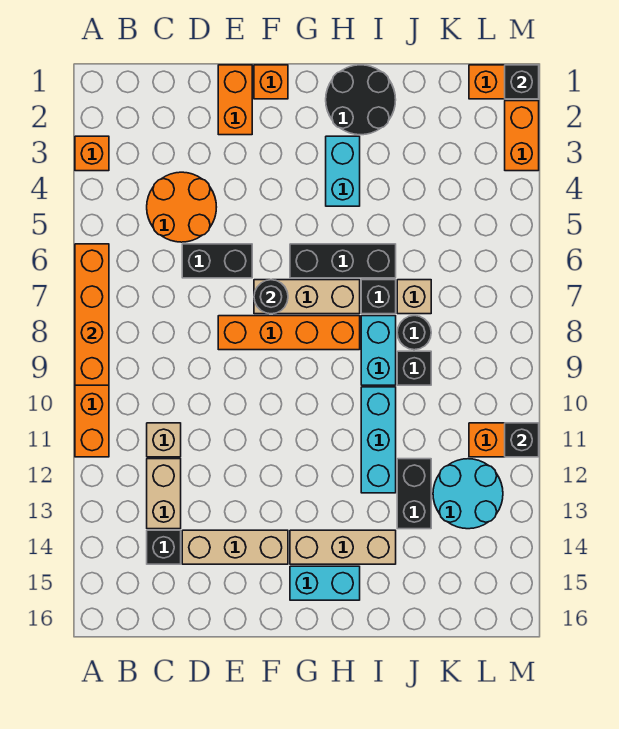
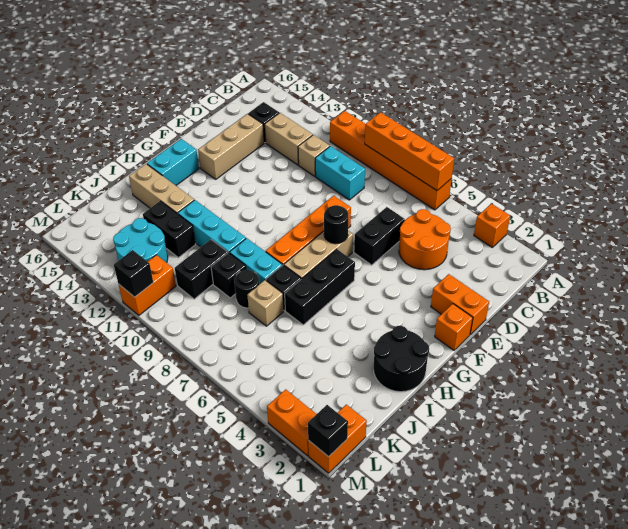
tan 1x3 brick [290,530,396,564] -> tan 1x3 brick turned to [129,164,194,214]
cyan 1x2 brick [326,136,360,206] -> cyan 1x2 brick moved to [315,146,365,200]
none -> black 1x2 brick [175,240,228,299]

